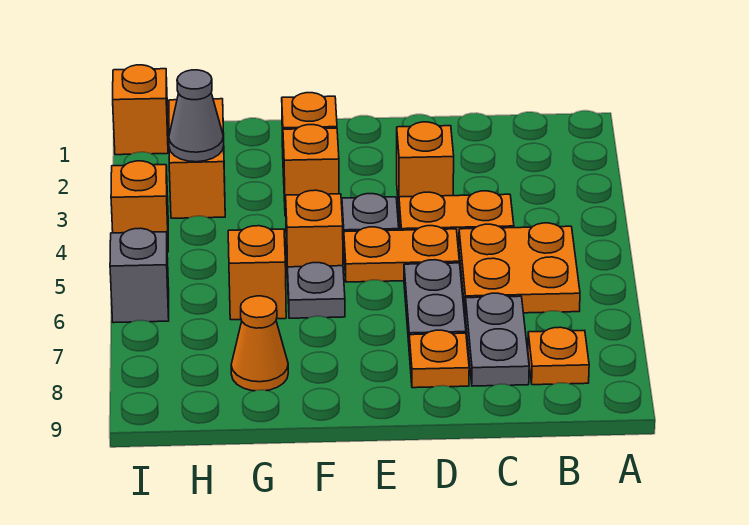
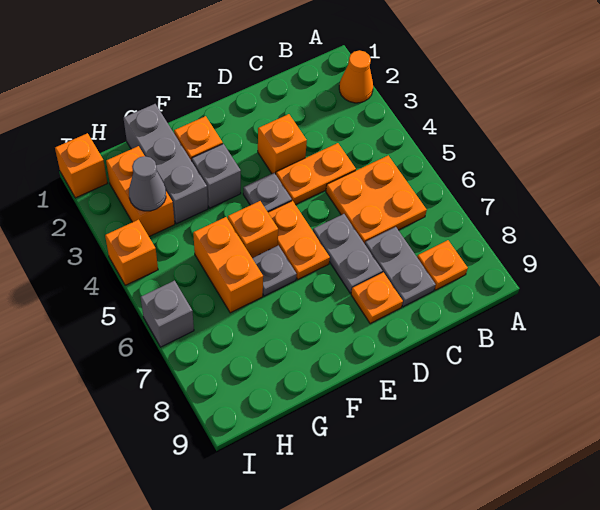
orange 1x2 plate [344,226,459,282] -> orange 1x2 plate turned to [268,201,330,279]
orange 1x1 brick [283,125,339,216] -> grey 1x1 brick [192,144,241,208]
none -> grey 1x3 brick [124,104,208,224]
orange 1x1 brick [228,226,286,320] -> orange 1x2 brick [193,217,263,313]
orange 1x1 cone [231,296,288,391] -> orange 1x1 cone moved to [339,50,373,103]

